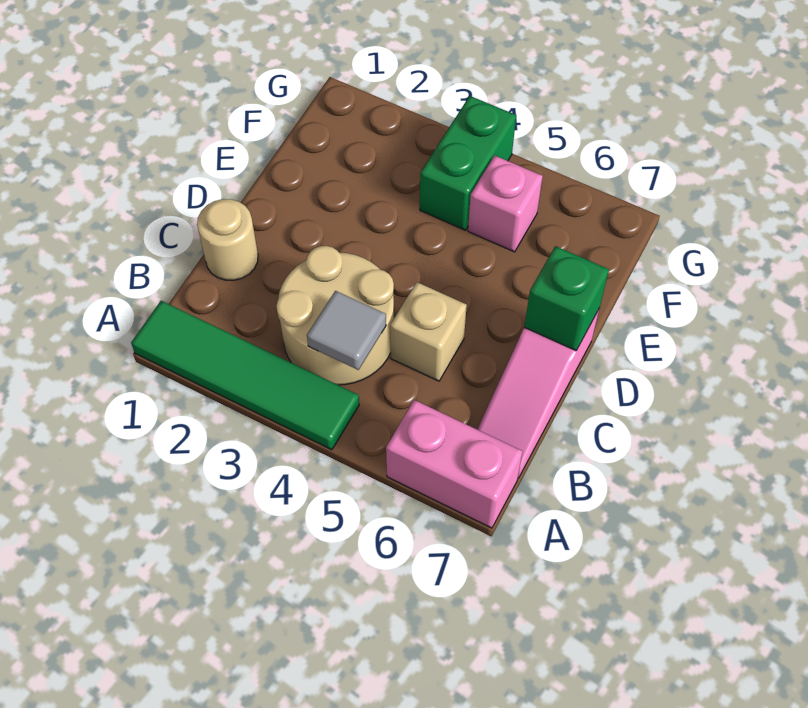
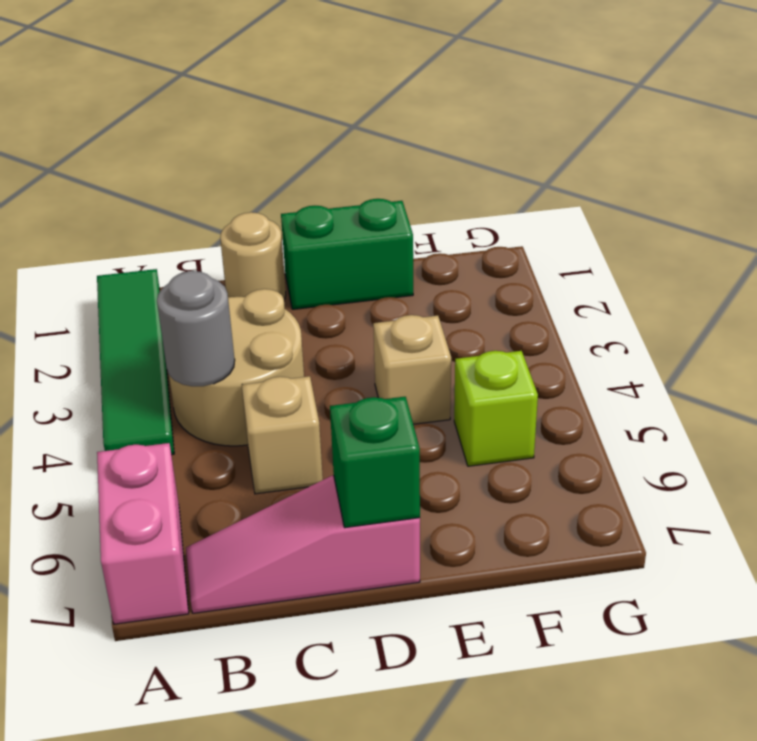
grey 1x1 tile [307,291,386,370] -> grey 1x1 round brick [157,271,235,386]
none -> tan 1x1 brick [373,315,451,424]
green 1x2 brick [420,96,516,230] -> green 1x2 brick moved to [281,199,413,309]
pink 1x1 brick [468,156,543,252] -> lime 1x1 brick [454,351,538,466]

